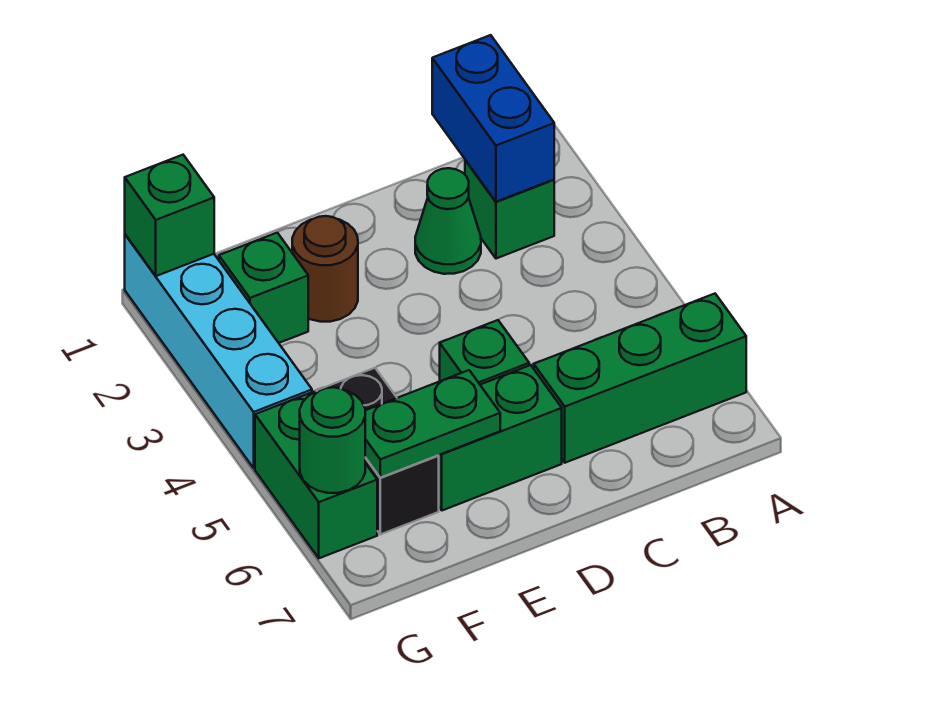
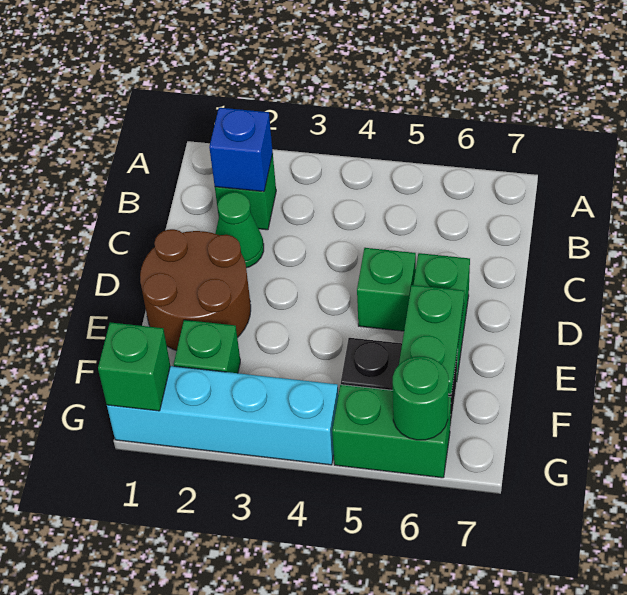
green 1x3 brick [534,294,746,463] -> none
blue 1x2 brick [432,35,554,202] -> blue 1x1 brick [209,108,273,192]
brown 1x1 round brick [292,216,358,322] -> brown 2x2 round brick [140,229,251,351]

